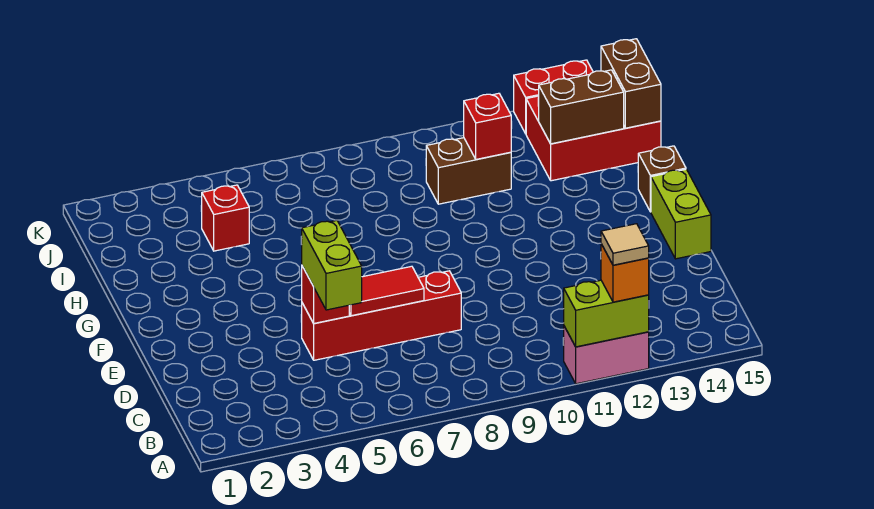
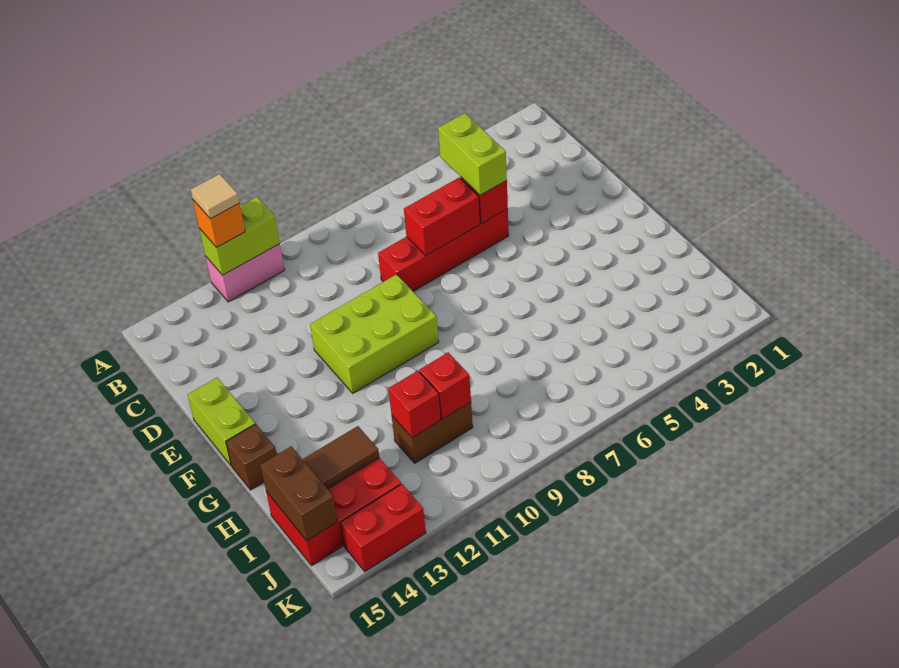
red 1x2 tile [349,266,424,316] -> red 1x2 brick [404,178,480,256]
none -> lime 2x3 brick [310,275,439,393]
red 1x1 brick [202,185,249,251] -> red 1x1 brick moved to [419,352,471,419]
brown 1x2 brick [538,70,624,144] -> brown 1x2 tile [303,426,379,489]

